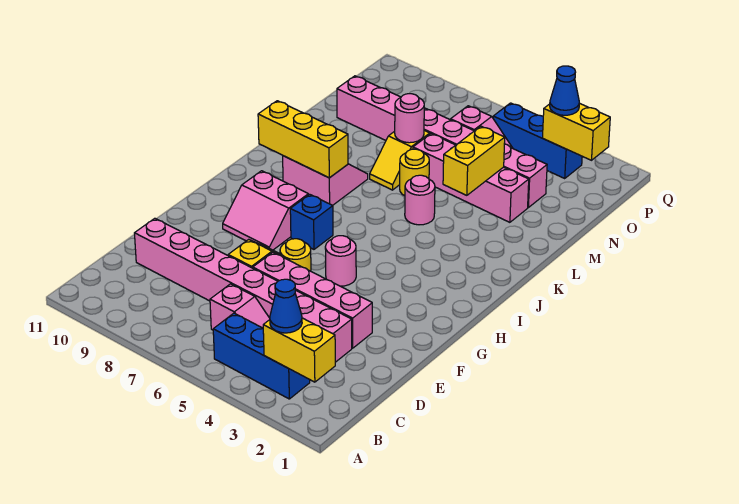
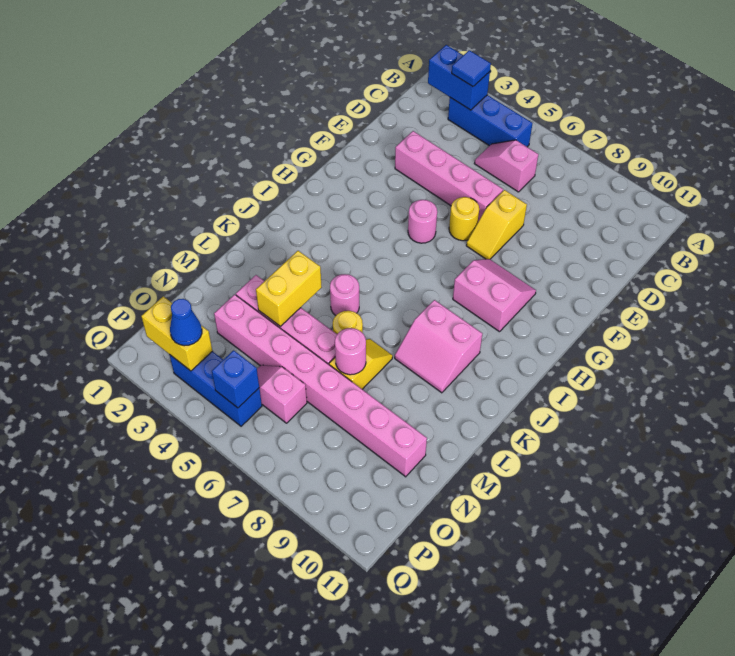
yellow 1x2 brick [263,318,335,382] -> blue 1x2 brick [428,45,490,110]
blue 1x1 cone [270,279,302,333] -> blue 1x1 tile [452,50,491,86]
pink 1x8 brick [135,218,352,362] -> none
blue 1x1 brick [290,194,333,249] -> blue 1x1 brick moved to [212,350,259,408]
yellow 1x3 brick [258,101,348,178] -> none

